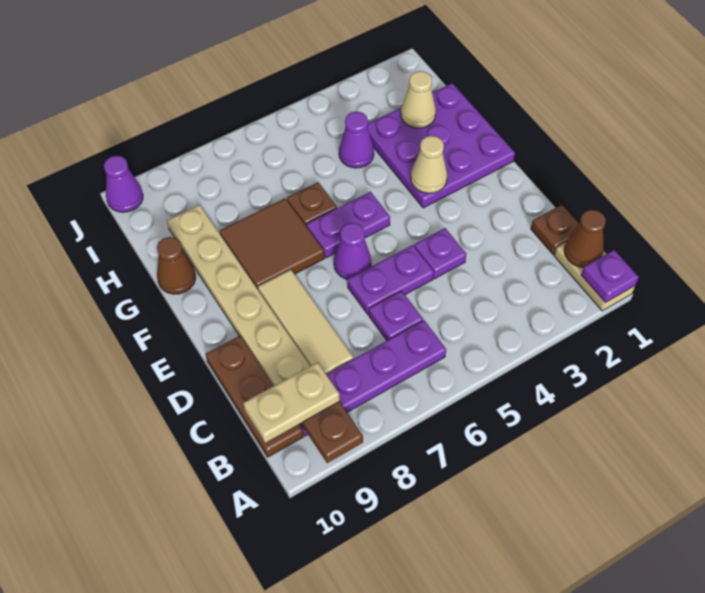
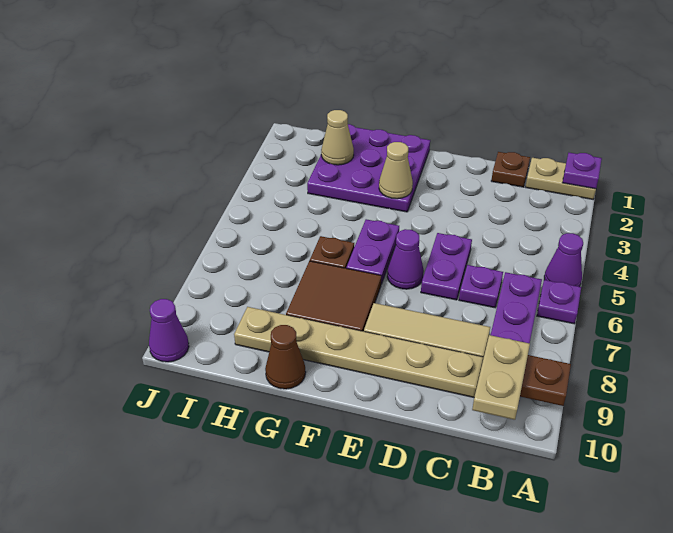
brown 1x1 cone [564,210,606,268] -> none
brown 1x3 plate [206,336,303,457] -> none
purple 1x1 plate [414,228,466,279] -> purple 1x1 plate moved to [537,280,581,324]
purple 1x1 cone [339,112,374,168] -> purple 1x1 cone moved to [544,233,583,287]

